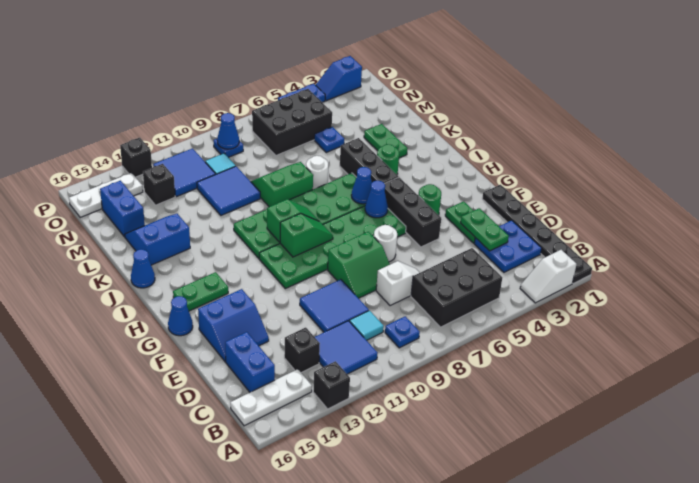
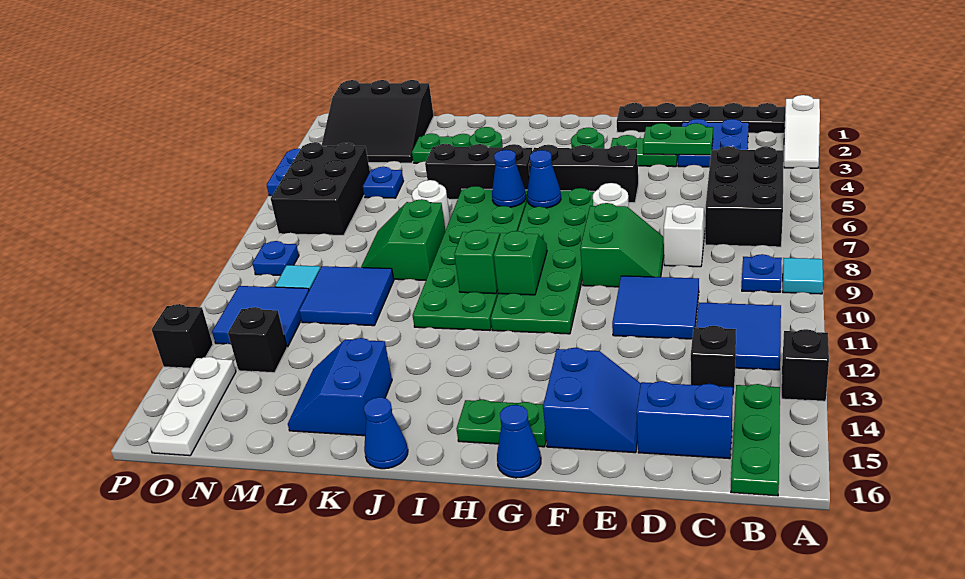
white 1x3 plate [230,369,312,426] -> green 1x3 plate [731,384,780,496]
cyan 1x1 tile [349,311,384,340] -> cyan 1x1 tile moved to [783,258,823,294]
green 1x2 plate [173,272,228,311] -> green 1x2 plate turned to [457,399,546,447]
none -> black 3x3 slope [322,80,434,163]
blue 1x2 brick [100,181,145,237] -> none
blue 1x1 cone [217,113,239,149] -> none
blue 1x2 slope [316,56,362,101] -> none

